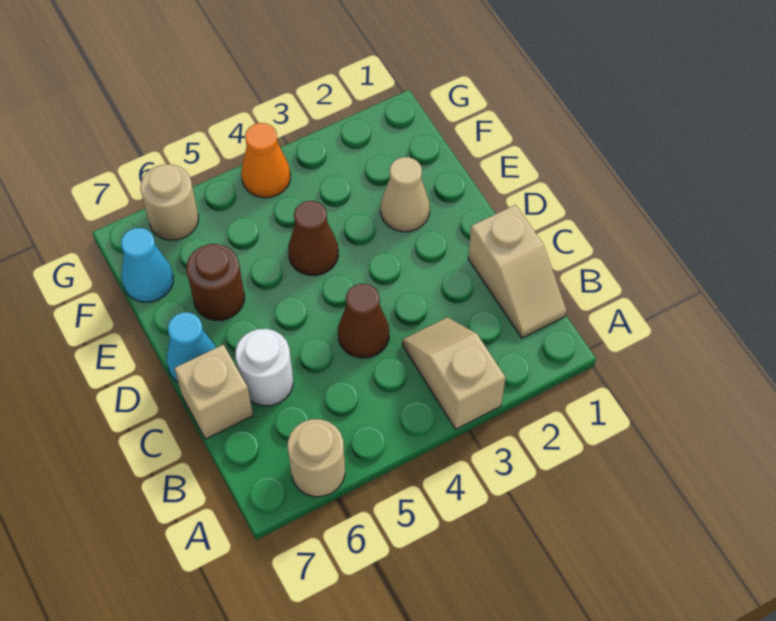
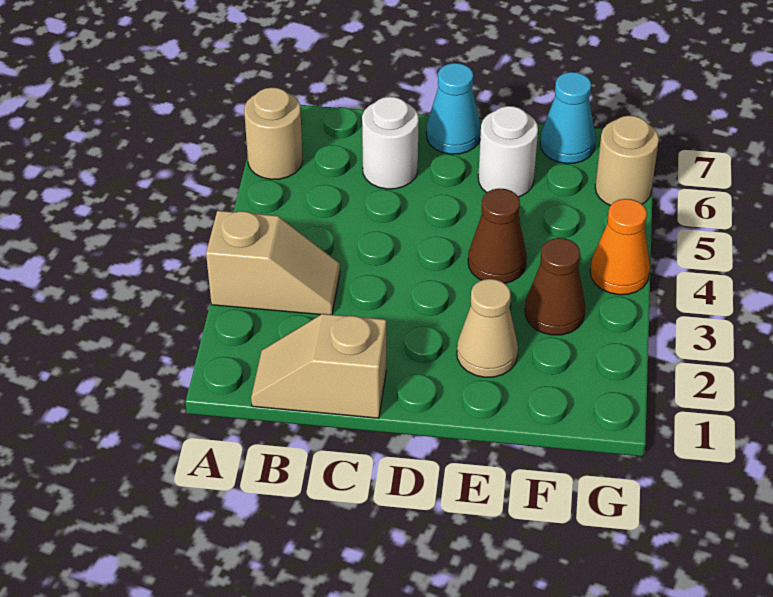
brown 1x1 cone [338,284,389,358] -> brown 1x1 cone moved to [525,238,585,335]
tan 1x1 brick [174,345,253,439] -> none
brown 1x1 round brick [186,244,244,320] -> white 1x1 round brick [478,106,538,197]

